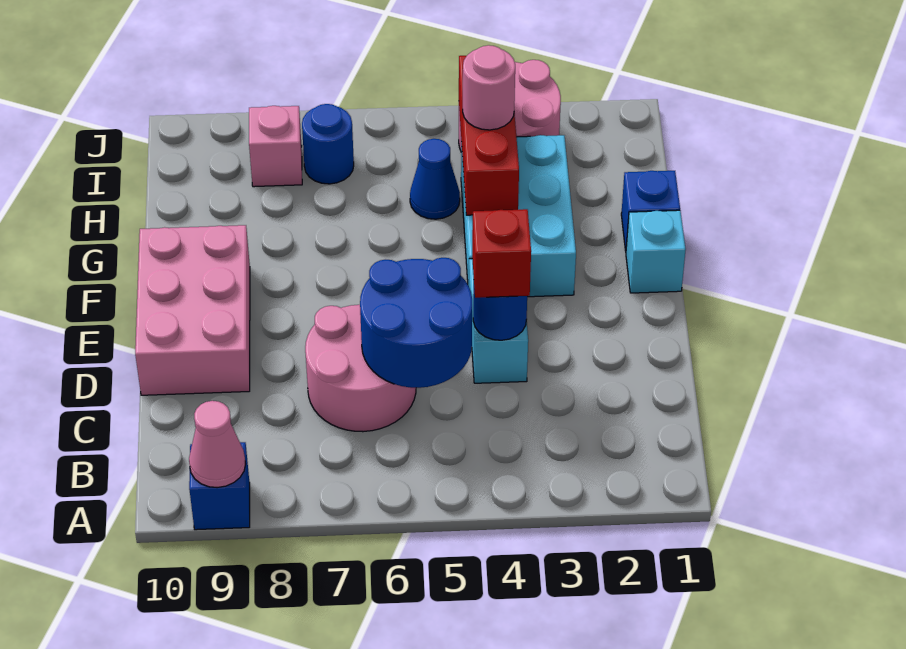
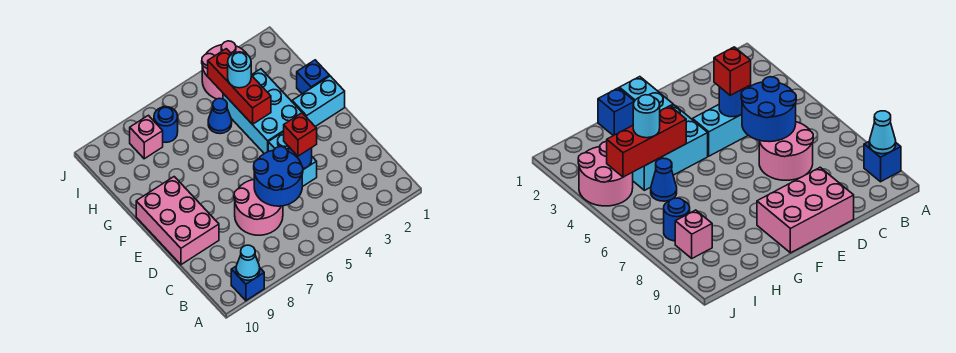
pink 1x1 cone [189,401,246,488] -> cyan 1x1 cone [236,245,260,280]
cyan 1x1 brick [626,210,686,293] -> cyan 1x2 brick [292,76,345,126]
pink 1x1 round brick [463,45,515,130] -> cyan 1x1 round brick [228,52,251,88]

